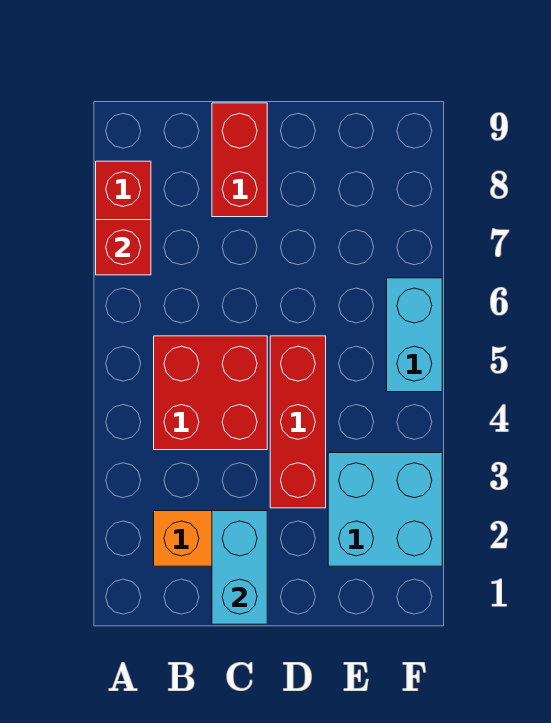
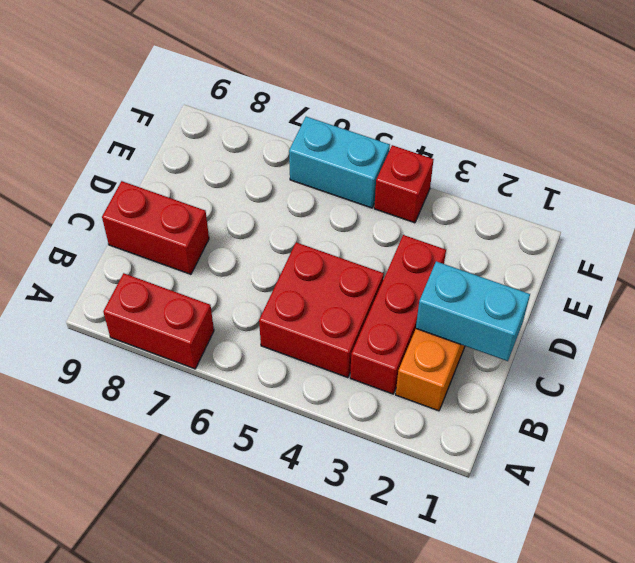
red 1x1 brick [96,220,151,275] -> red 1x1 brick moved to [374,145,434,223]
red 1x3 brick [270,336,326,508] -> red 1x3 brick turned to [350,235,446,394]
cyan 2x2 brick [328,453,442,566] -> none

